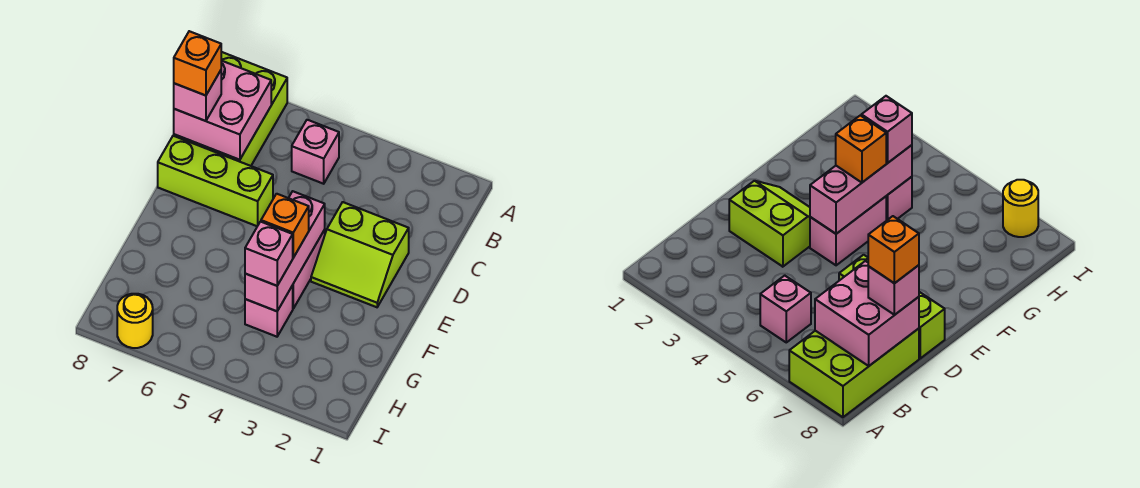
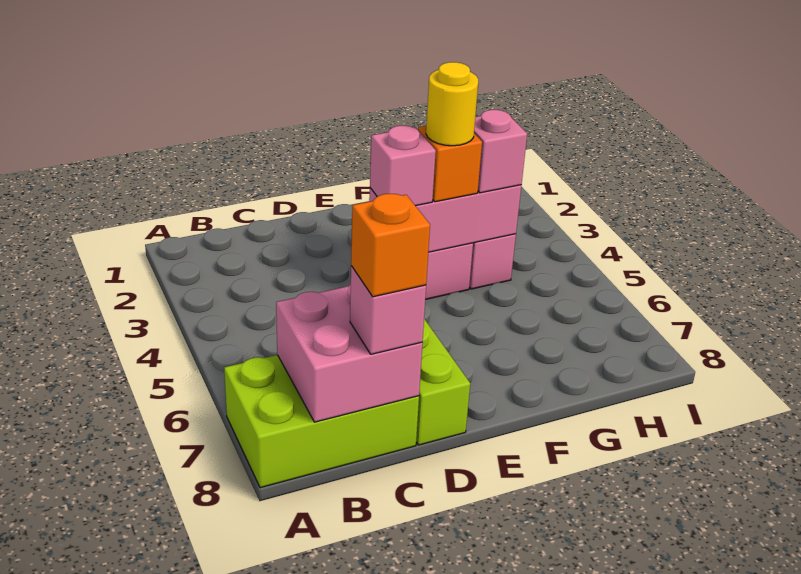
pink 1x1 brick [292,120,339,184] -> pink 1x1 brick moved to [370,126,436,206]
lime 2x2 slope [311,202,409,307] -> none
yellow 1x1 round brick [117,294,153,348] -> yellow 1x1 round brick moved to [426,62,478,146]

